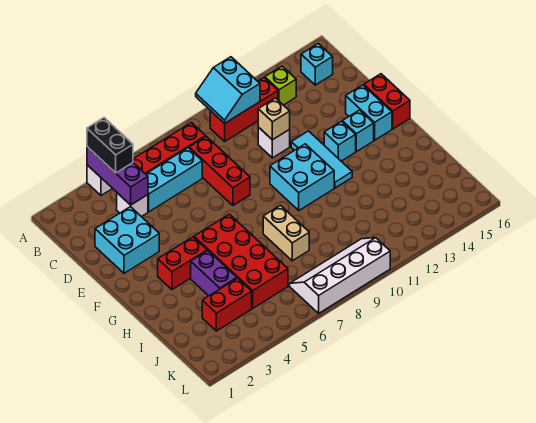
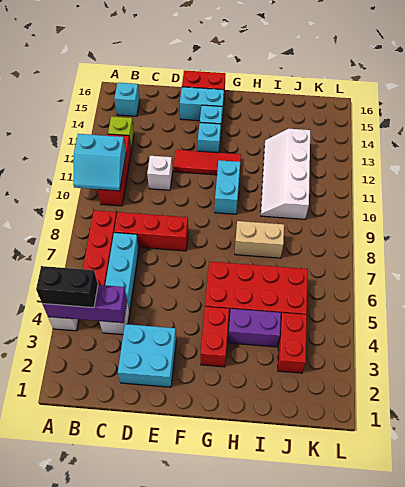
tan 1x1 brick [258,98,290,140] -> none
cyan 1x3 tile [291,131,352,188] -> red 1x3 tile [173,150,241,175]
cyan 2x2 brick [270,144,334,210] -> cyan 1x2 brick [215,160,240,214]
white 2x4 slope [290,238,390,313] -> white 2x4 slope moved to [261,129,310,219]

